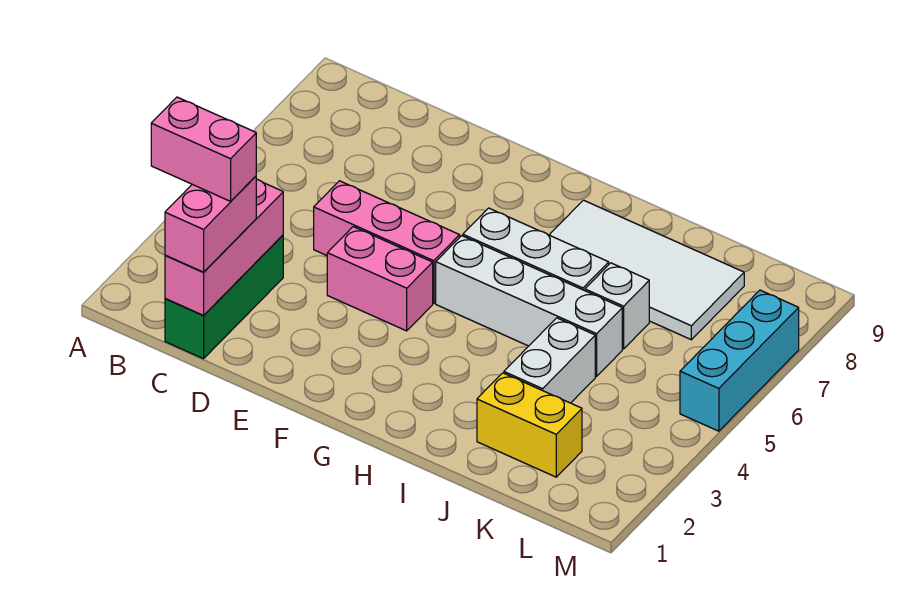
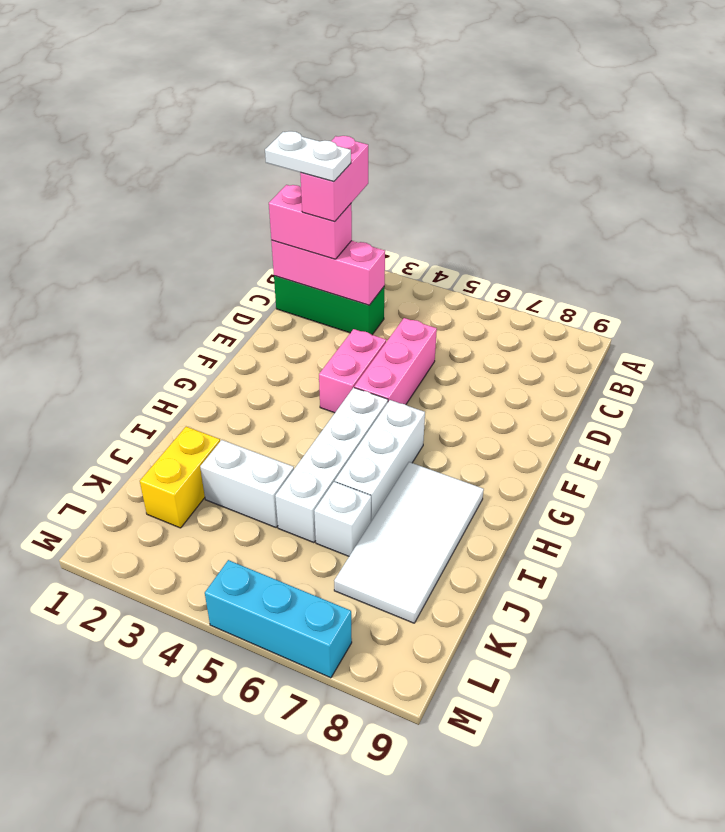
none -> white 1x2 plate [265,131,351,182]

